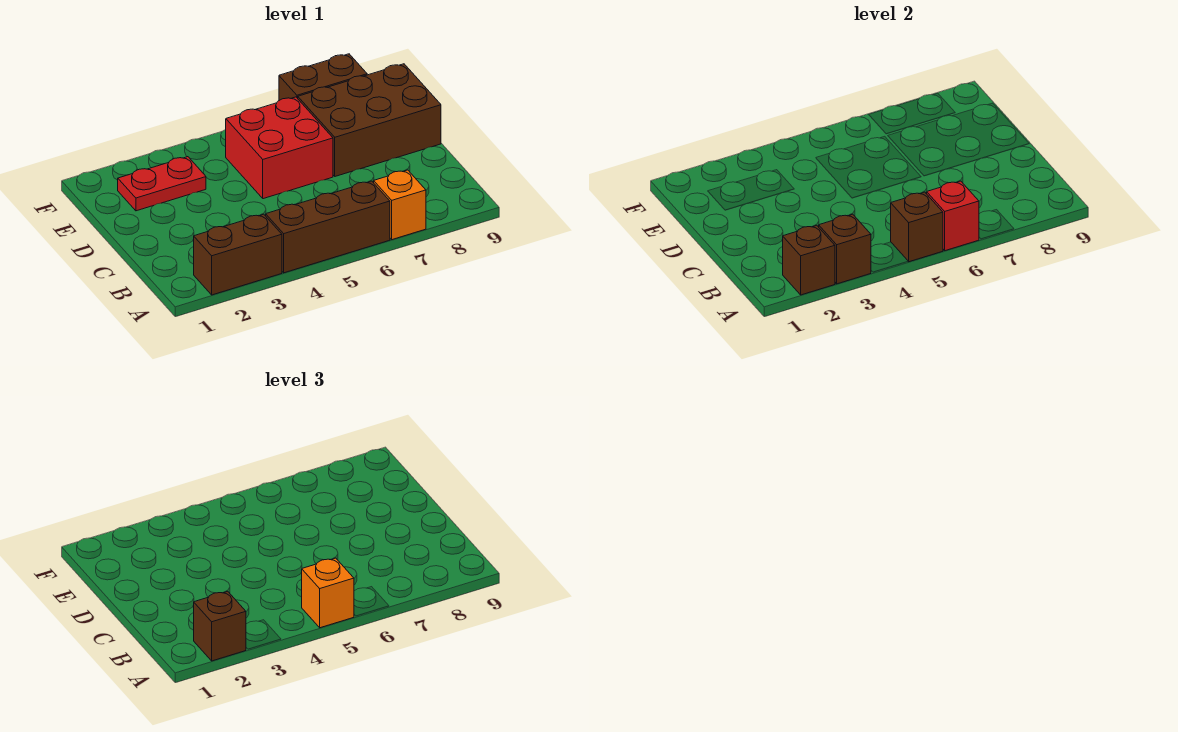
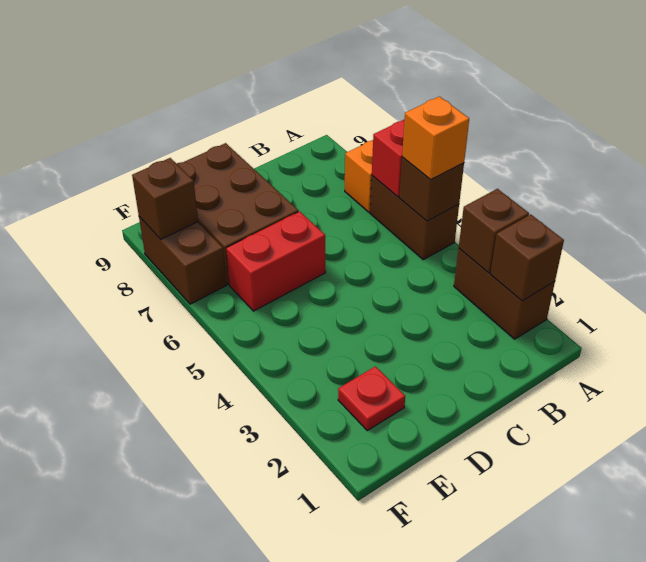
brown 1x1 brick [194,591,246,661] -> brown 1x1 brick moved to [132,158,198,239]
brown 1x3 brick [266,181,390,273] -> brown 1x2 brick [370,176,459,260]
red 2x2 brick [226,97,333,199] -> red 1x2 brick [226,211,325,311]
red 1x2 plate [118,157,206,211] -> red 1x1 plate [338,366,405,430]

